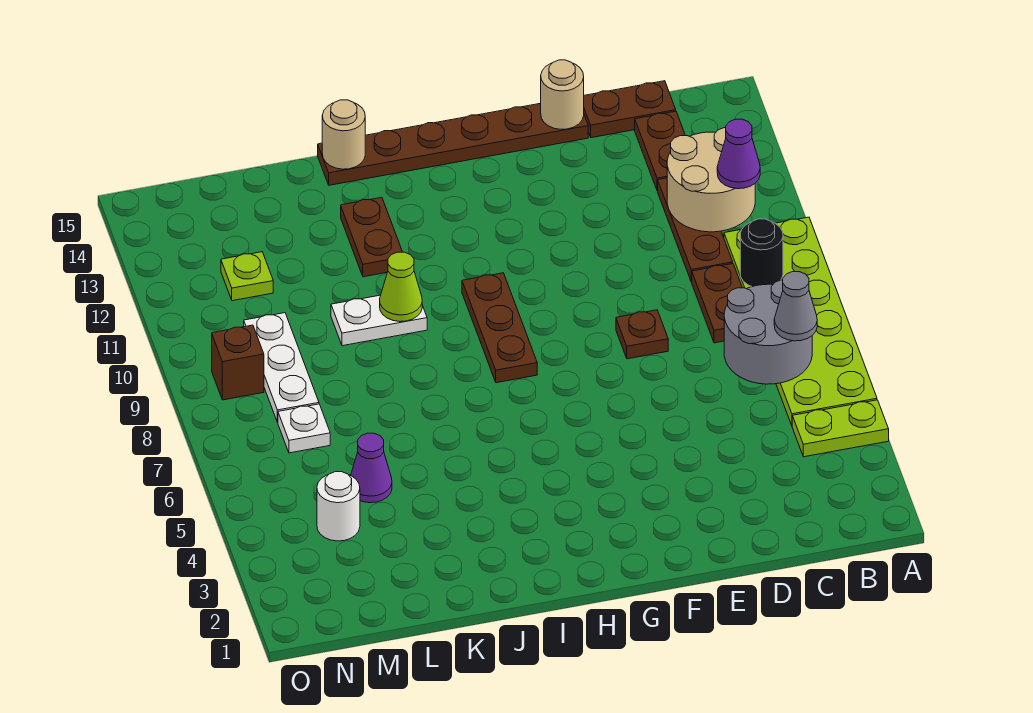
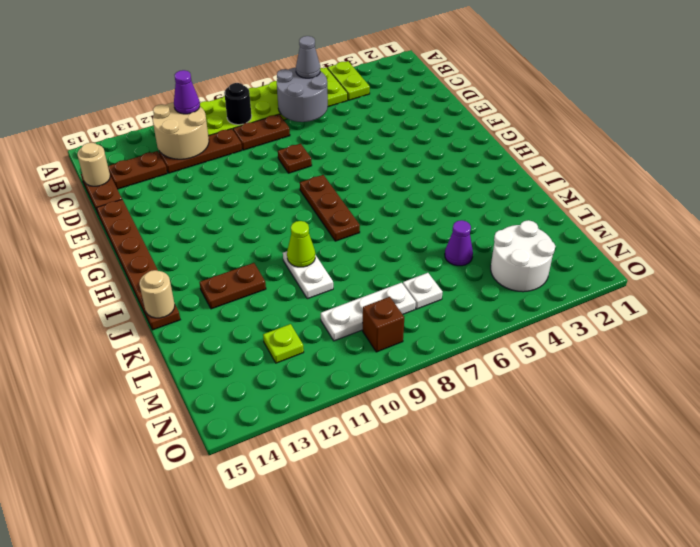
tan 1x1 round brick [541,60,584,129] -> tan 1x1 round brick moved to [77,143,110,186]
brown 1x3 plate [462,273,537,383] -> brown 1x3 plate turned to [300,175,360,241]
white 1x1 round brick [317,472,360,541] -> white 2x2 round brick [491,220,555,292]

